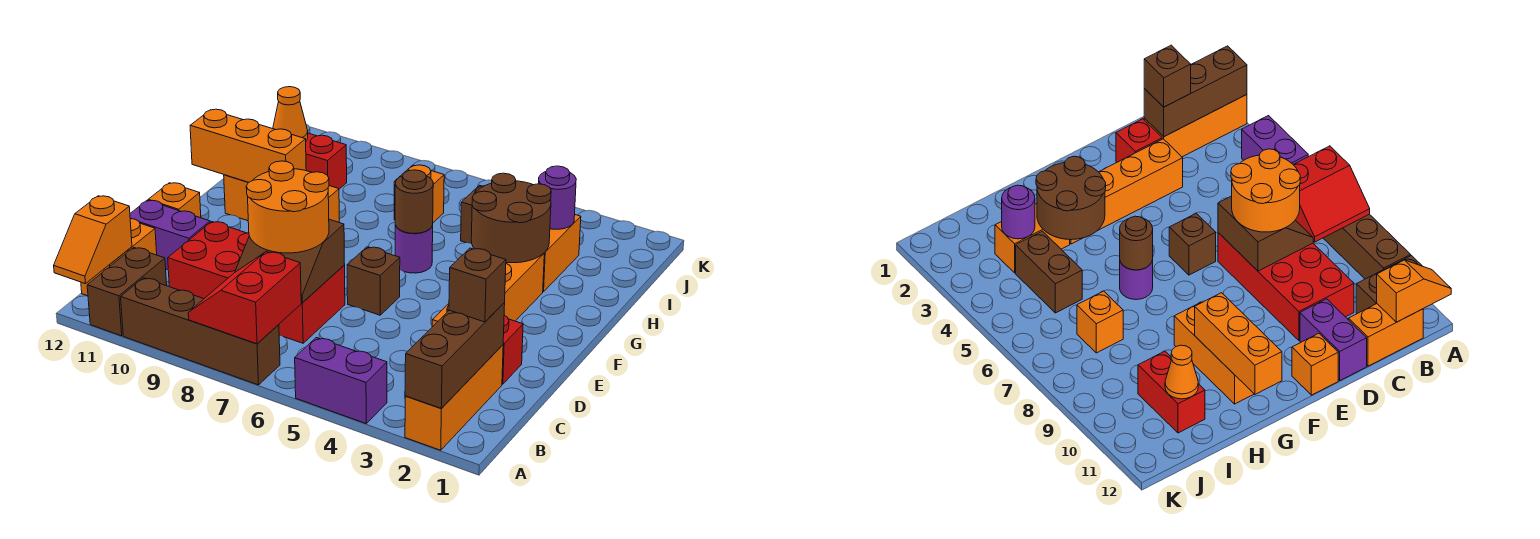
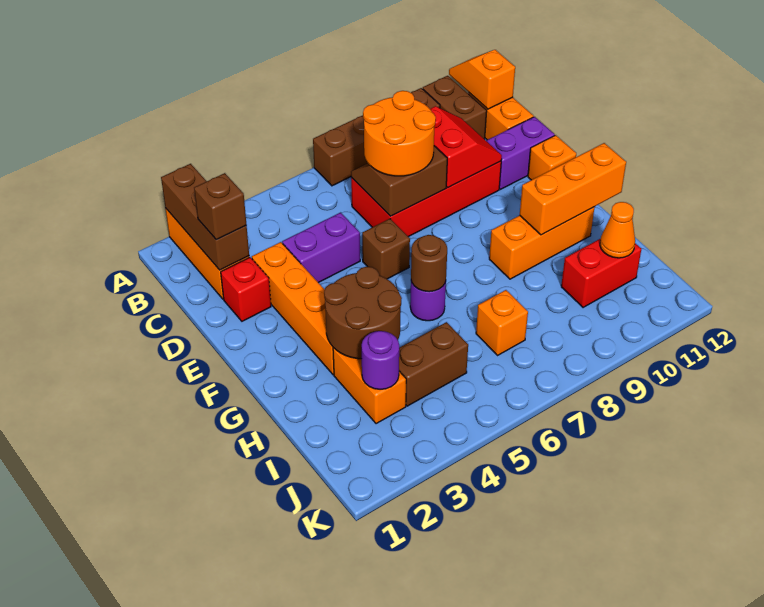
purple 1x2 brick [295,338,387,423] -> purple 1x2 brick moved to [282,212,360,283]
red 2x2 slope [188,252,301,344] -> red 2x2 slope moved to [430,106,502,187]

